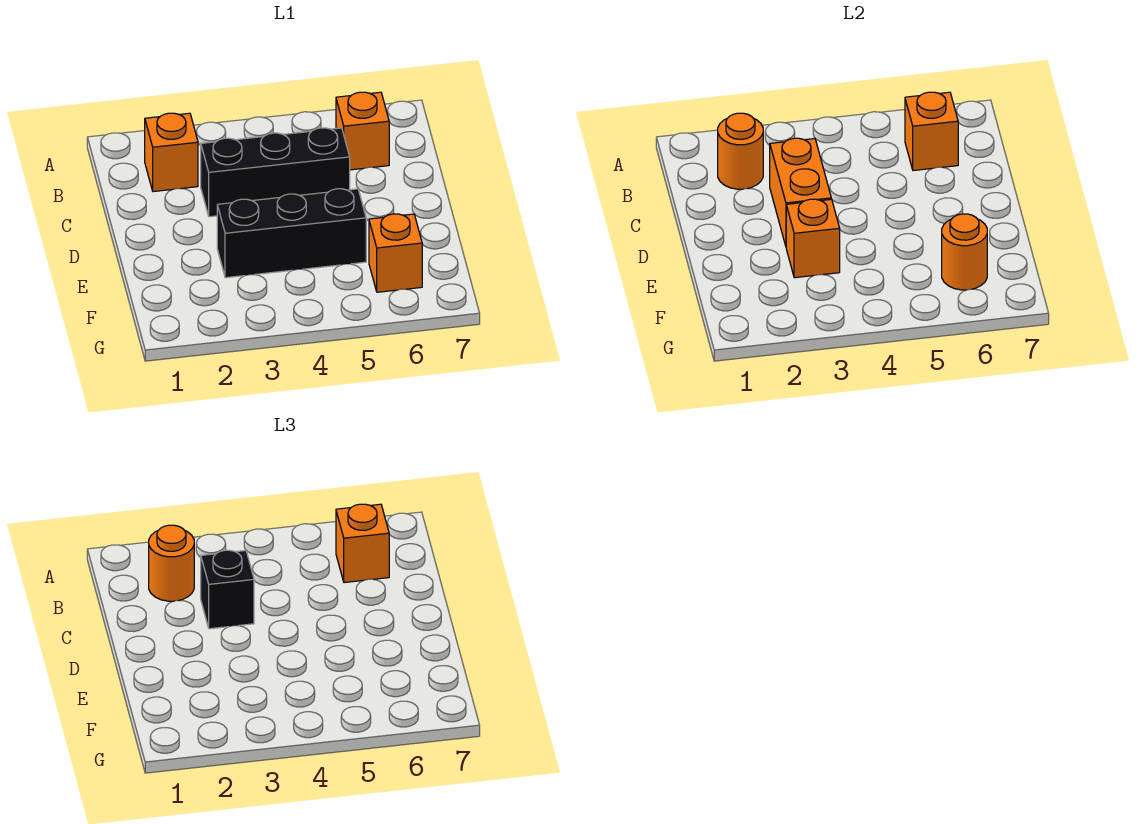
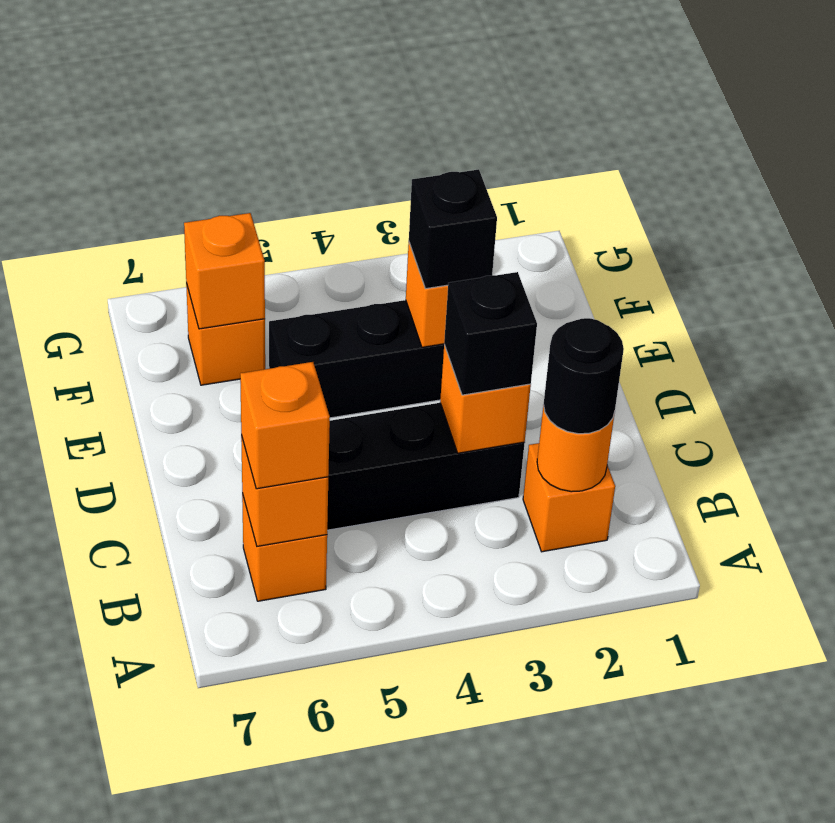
orange 1x1 round brick [149,525,194,601] -> black 1x1 round brick [544,318,624,434]
orange 1x2 brick [770,138,831,246] -> orange 1x1 brick [440,345,531,453]
none -> black 1x1 brick [409,169,497,289]
orange 1x1 round brick [942,214,987,290] -> orange 1x1 brick [184,213,265,329]

